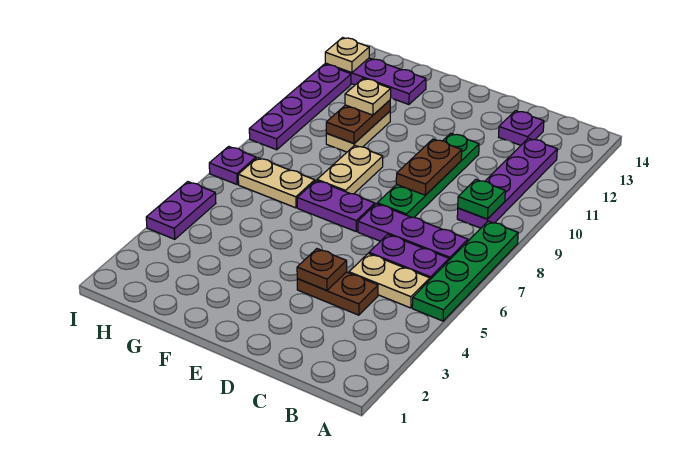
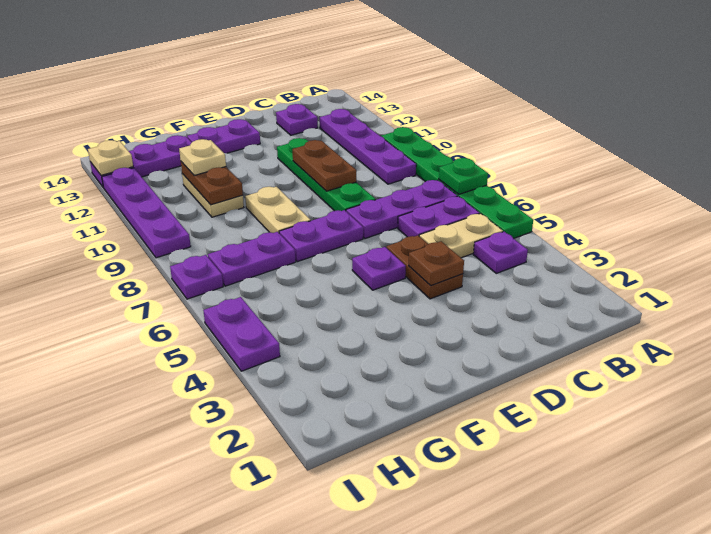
green 1x4 plate [412,221,518,321] -> green 1x6 plate [381,127,533,239]
none -> purple 1x1 plate [473,232,528,273]
green 1x1 plate [458,179,505,219] -> green 1x1 plate moved to [439,158,488,194]
brown 1x2 plate [297,272,378,315] -> brown 1x2 plate turned to [387,235,463,299]
none -> purple 1x1 plate [352,247,406,290]
none -> purple 1x2 plate [187,119,260,153]
tan 1x2 plate [238,158,315,208] -> purple 1x2 plate [208,232,296,286]

